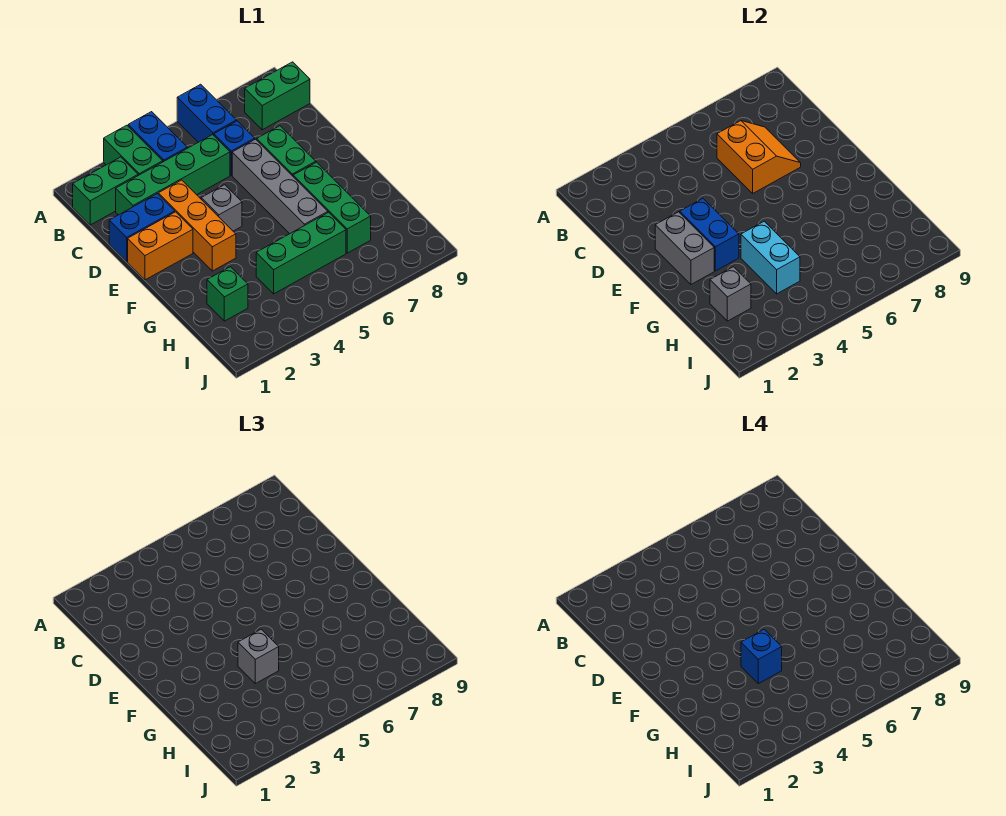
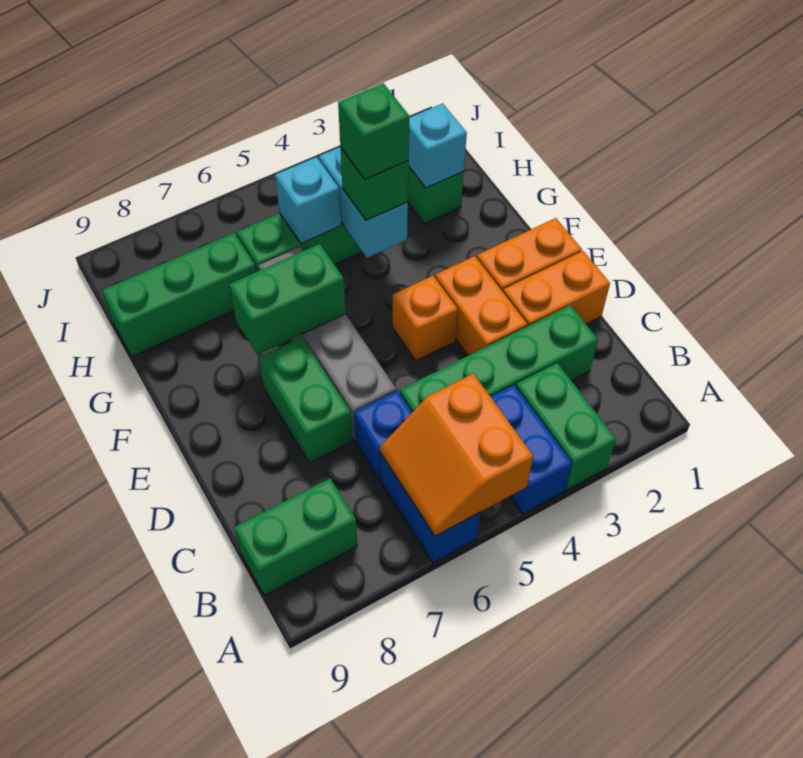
green 1x2 brick [73,157,138,225] -> green 1x2 brick moved to [229,244,346,355]
orange 2x2 slope [717,121,801,193] -> orange 2x2 slope moved to [380,374,533,536]
blue 1x2 brick [109,194,175,261] -> orange 1x2 brick [503,251,610,326]
orange 1x3 brick [158,180,236,271] -> orange 1x2 brick [435,256,527,356]
grey 1x2 brick [655,212,714,284] -> none
blue 1x2 brick [680,199,739,271] -> none
grey 1x1 brick [201,185,242,231] -> orange 1x1 brick [392,276,458,361]
green 1x3 brick [293,162,371,253] -> green 1x3 brick turned to [102,233,256,357]
grey 1x1 brick [238,629,279,684] -> green 1x1 brick [340,147,409,220]
blue 1x1 brick [741,629,782,684] -> green 1x1 brick [338,83,409,179]
grey 1x1 brick [710,267,751,321] -> cyan 1x1 brick [409,103,467,188]
none -> cyan 1x1 brick [275,157,341,244]

